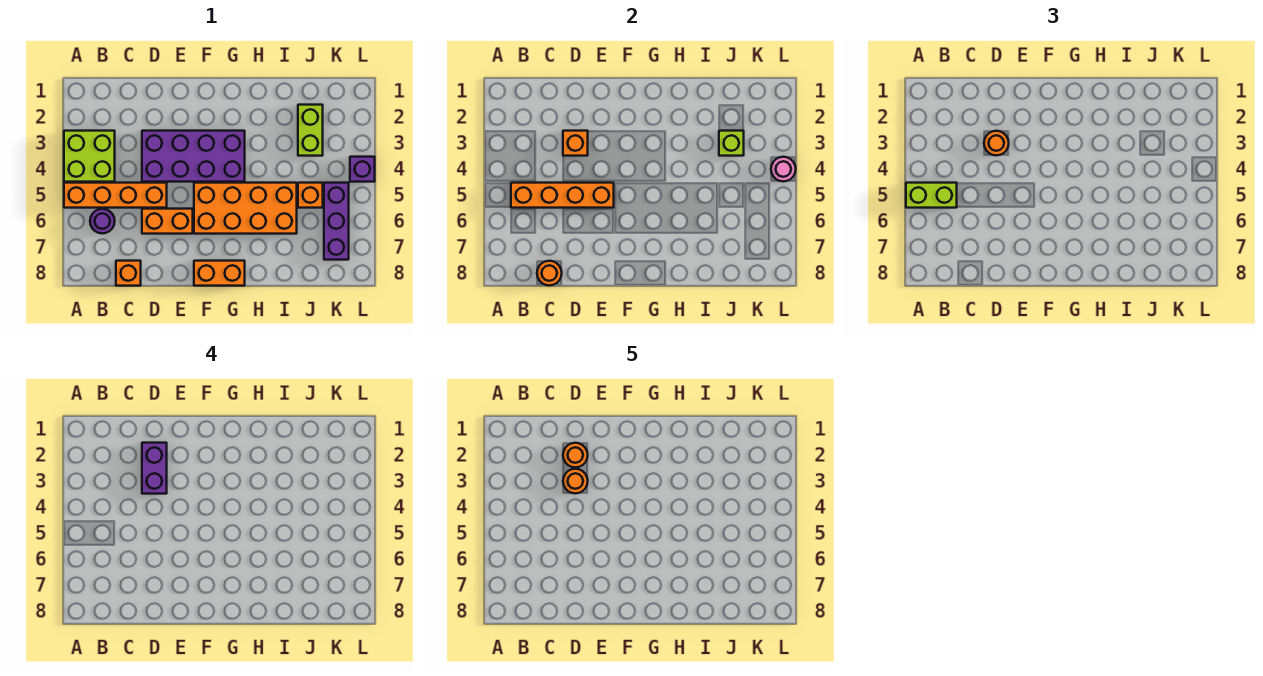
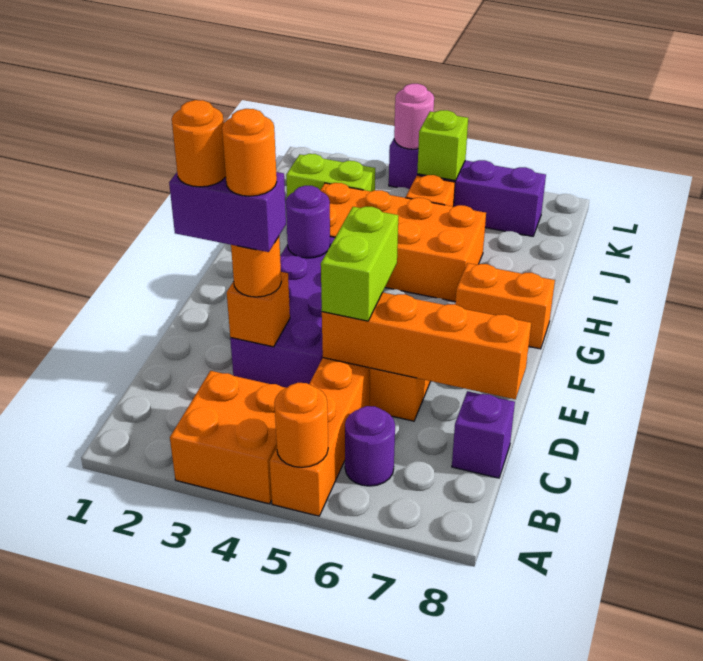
lime 2x2 brick [64,131,115,182] -> orange 2x2 brick [170,371,285,504]
lime 1x2 brick [906,183,957,208] -> lime 1x2 brick moved to [321,207,398,321]
orange 1x4 brick [511,183,614,208] -> orange 1x4 brick turned to [322,292,531,399]
orange 1x1 brick [116,261,141,286] -> purple 1x1 brick [452,391,515,478]
orange 1x1 round brick [537,261,562,285] -> orange 1x1 round brick moved to [274,383,328,467]
orange 2x4 brick [194,183,297,234] -> orange 2x4 brick turned to [320,183,486,302]
orange 1x2 brick [194,261,245,286] -> orange 1x2 brick turned to [455,263,555,349]
none -> purple 1x1 round brick [286,186,330,258]
lime 1x1 brick [719,131,744,156] -> lime 1x1 brick moved to [417,110,468,181]

